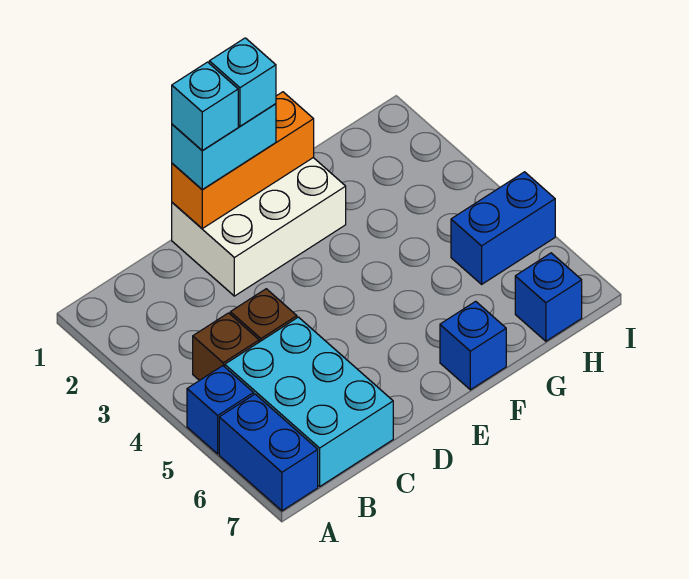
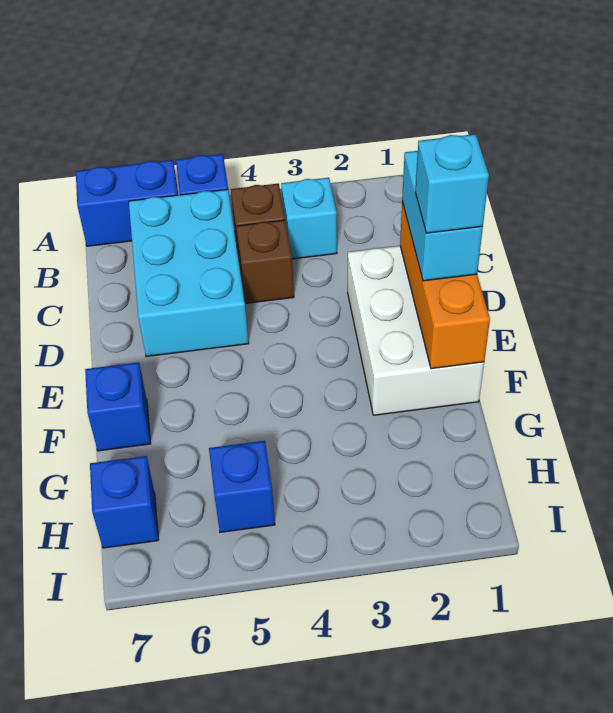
cyan 2x3 brick [225,317,393,486] -> cyan 2x3 brick turned to [129,189,249,357]
cyan 1x1 brick [172,62,238,151] -> cyan 1x1 brick moved to [281,178,337,259]
blue 1x2 brick [451,172,555,284] -> blue 1x1 brick [209,441,275,532]

